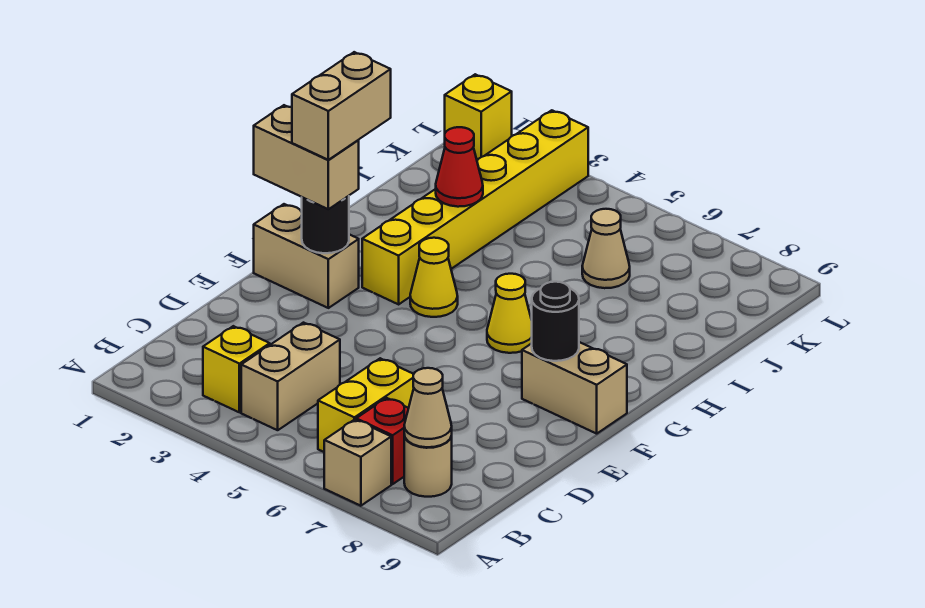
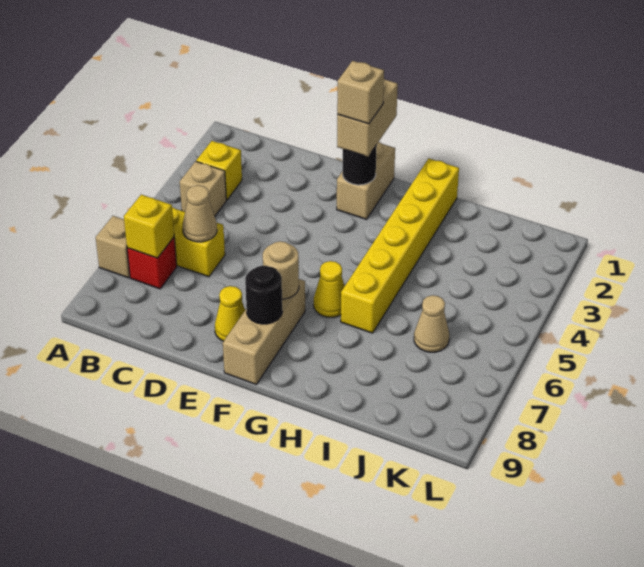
tan 1x2 brick [241,323,340,430] -> tan 1x1 brick [180,161,226,216]
tan 1x1 round brick [404,435,452,497] -> tan 1x1 round brick moved to [263,241,299,299]
tan 1x1 cone [404,368,452,447] -> tan 1x1 cone moved to [183,185,217,242]
tan 1x2 brick [292,52,391,160] -> tan 1x1 brick [337,61,384,124]
tan 1x2 brick [522,342,627,434] -> tan 1x3 brick [223,279,305,384]
yellow 1x6 brick [362,110,588,304] -> yellow 1x6 brick turned to [341,159,459,333]
yellow 1x1 cone [410,238,458,317] -> yellow 1x1 cone moved to [215,286,245,341]
red 1x1 cone [436,127,483,207] -> none
yellow 1x1 brick [445,74,512,159] -> yellow 1x1 brick moved to [124,195,174,258]

